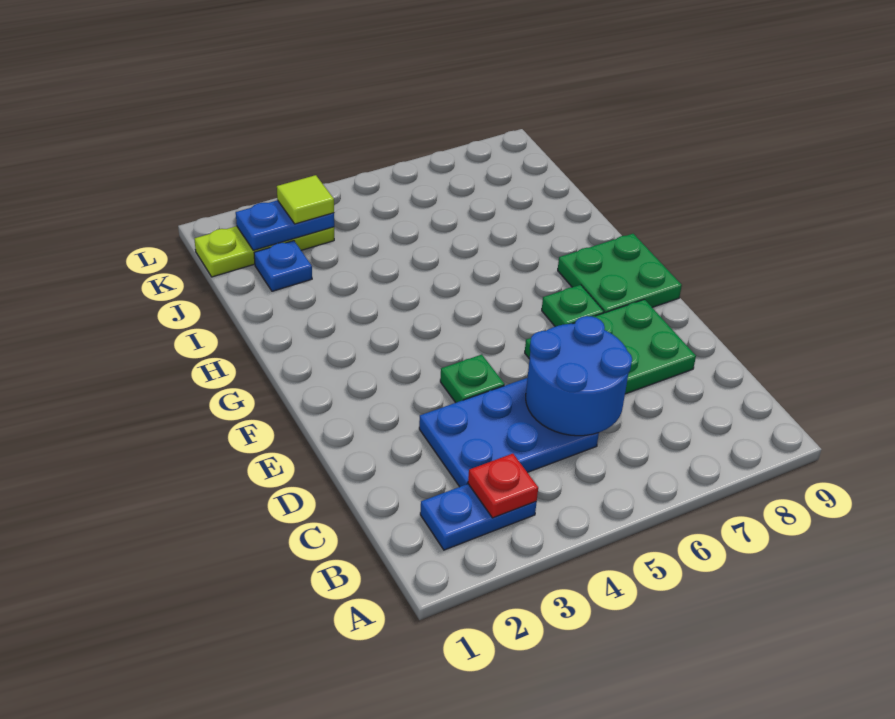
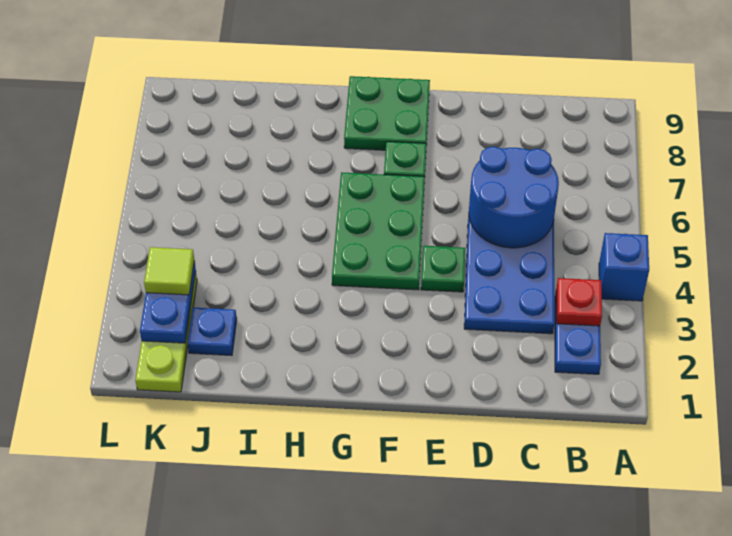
none -> blue 1x1 brick [599,233,649,301]
green 2x3 plate [525,299,696,394] -> green 2x3 plate moved to [332,172,425,290]

